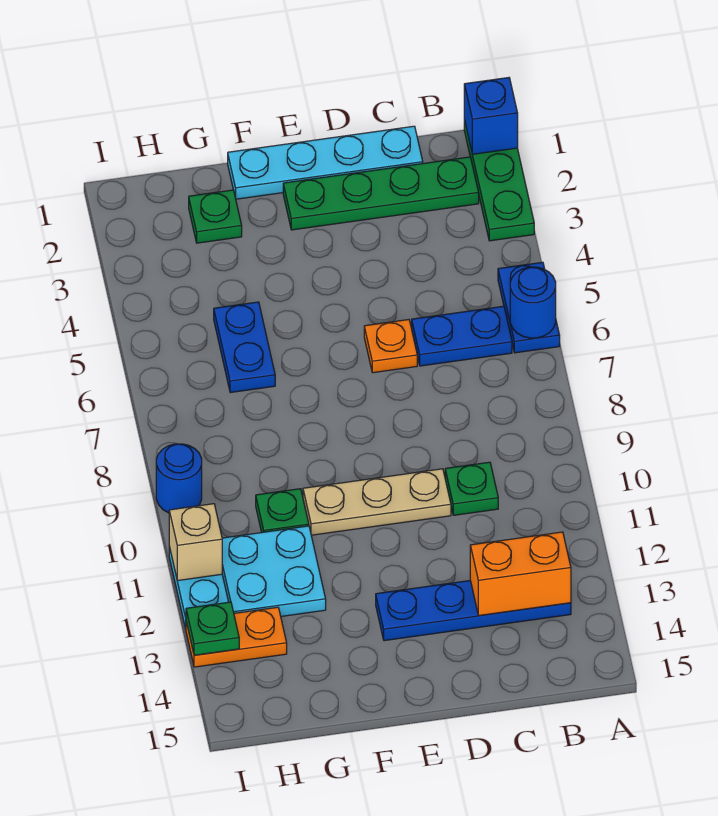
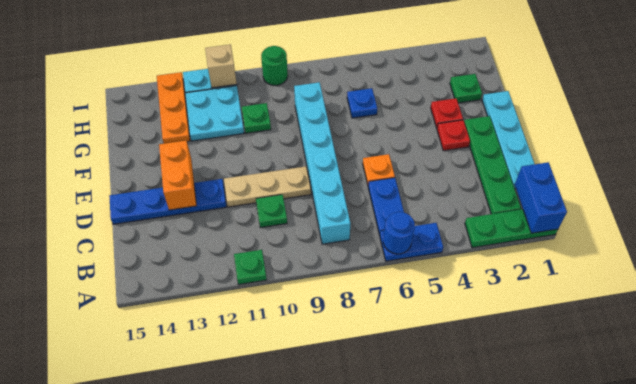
blue 1x1 brick [464,78,518,154] -> blue 1x2 brick [515,162,567,233]
none -> cyan 1x6 brick [294,82,350,244]
blue 1x4 plate [376,581,571,641] -> blue 1x4 plate turned to [109,179,226,224]
orange 1x2 brick [470,532,571,616] -> orange 1x2 brick moved to [159,141,197,210]
tan 1x3 plate [303,469,451,535] -> tan 1x3 plate turned to [224,166,311,207]
none -> red 1x1 plate [437,120,470,151]
none -> red 1x1 plate [431,98,463,128]
blue 1x2 plate [214,302,275,393] -> blue 1x1 plate [347,88,377,118]
orange 1x2 plate [186,607,287,667] -> orange 1x3 plate [157,72,190,144]
blue 1x1 round brick [156,444,202,513] -> green 1x1 round brick [261,46,288,85]
green 1x1 plate [186,602,239,655] -> green 1x1 plate moved to [234,250,267,284]

